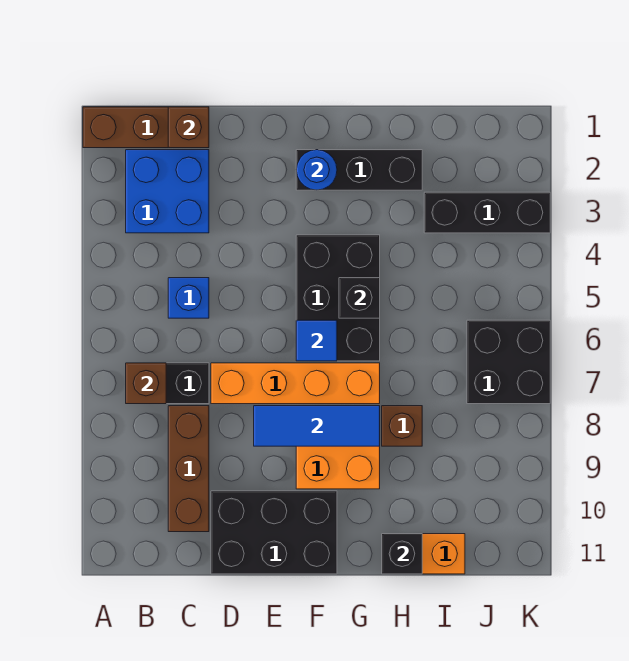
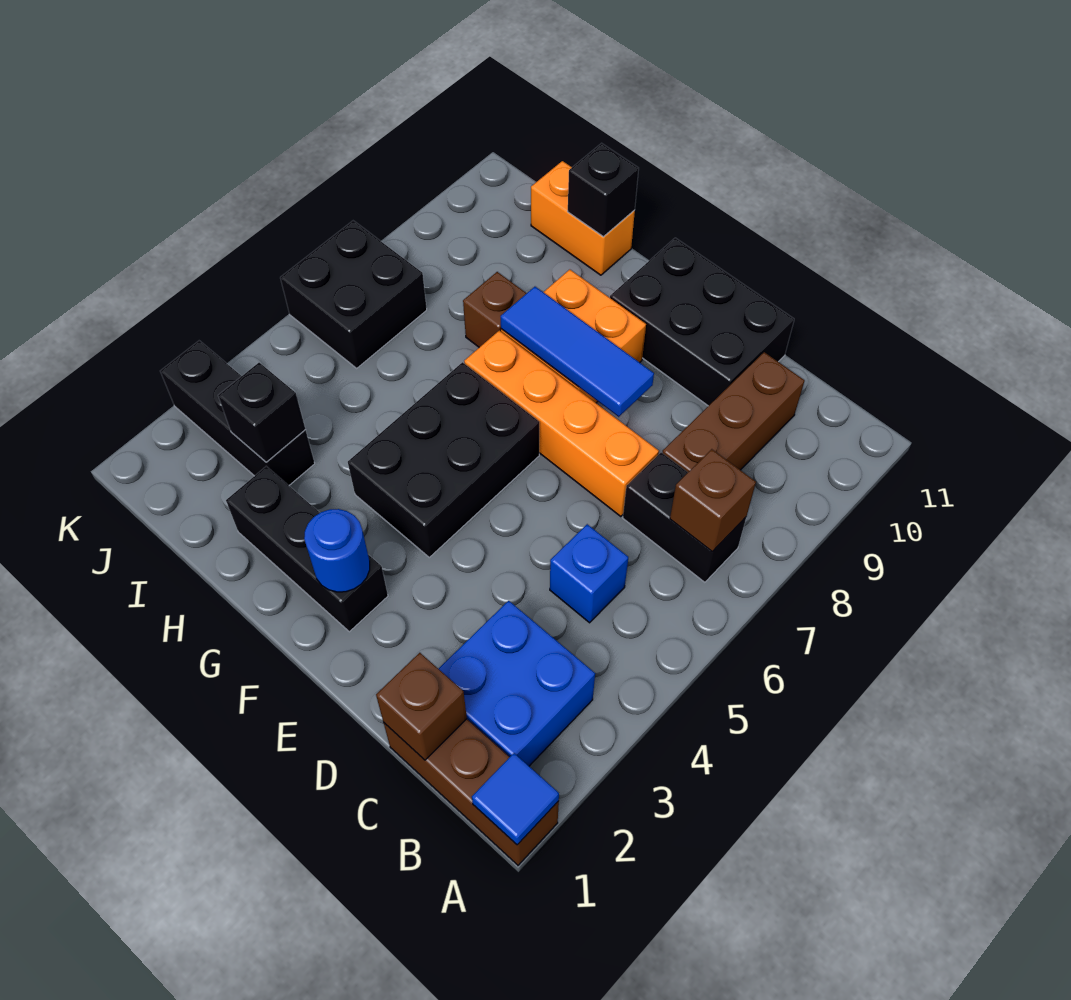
blue 1x1 tile [296,320,337,361] -> blue 1x1 tile moved to [472,753,559,845]
black 1x1 brick [339,278,380,318] -> black 1x1 brick moved to [218,363,306,462]

